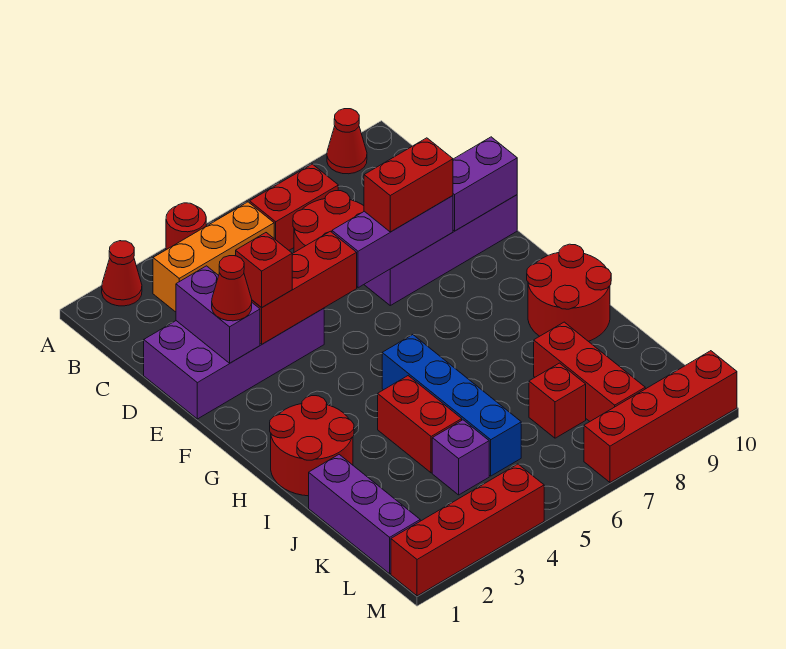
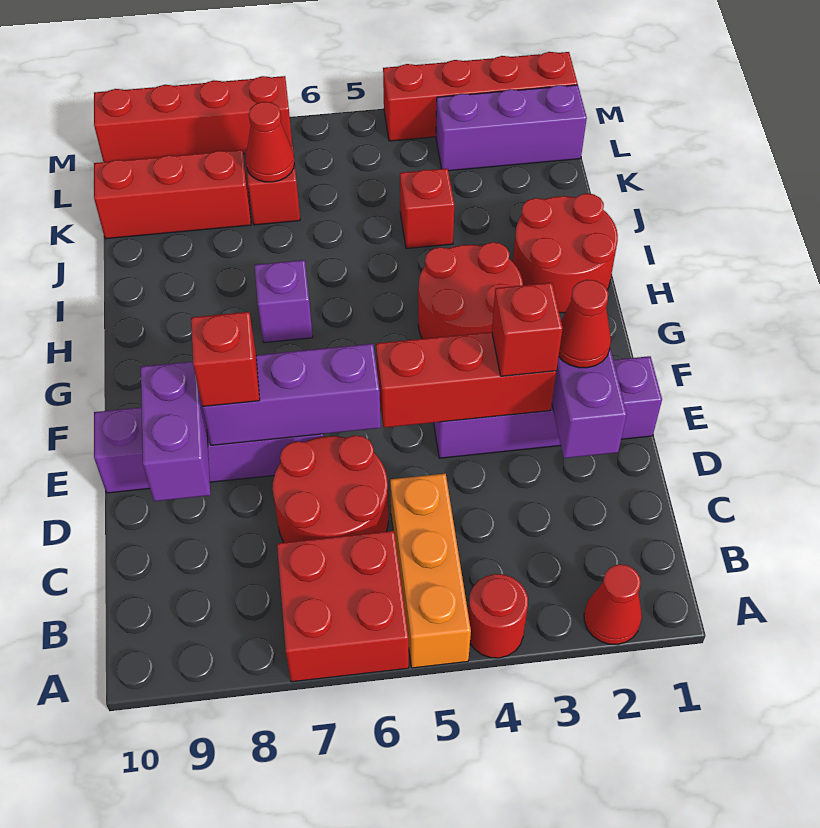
red 1x1 cone [327,109,367,174] -> red 1x1 cone moved to [246,102,294,182]
orange 1x3 brick [153,202,274,312] -> orange 1x3 brick turned to [390,474,471,668]
red 1x2 brick [250,164,338,250] -> red 2x2 brick [277,531,409,682]
purple 2x4 brick [144,308,324,419] -> purple 1x4 brick [434,356,662,458]
red 1x2 brick [364,138,453,232] -> red 1x1 brick [191,312,260,407]
purple 1x2 brick [453,137,517,231] -> purple 1x2 brick turned to [141,361,210,501]
blue 1x4 brick [382,335,521,476] -> none
red 2x2 round brick [527,244,611,341] -> red 2x2 round brick moved to [418,242,523,339]
red 1x2 brick [378,376,462,473] -> red 1x1 brick [400,168,454,249]
purple 1x3 brick [309,455,420,574] -> purple 1x3 brick turned to [436,85,587,171]
red 1x3 brick [534,322,645,421] -> red 1x3 brick turned to [94,150,251,239]
purple 1x1 brick [432,420,489,495] -> purple 1x1 brick moved to [255,260,313,343]

